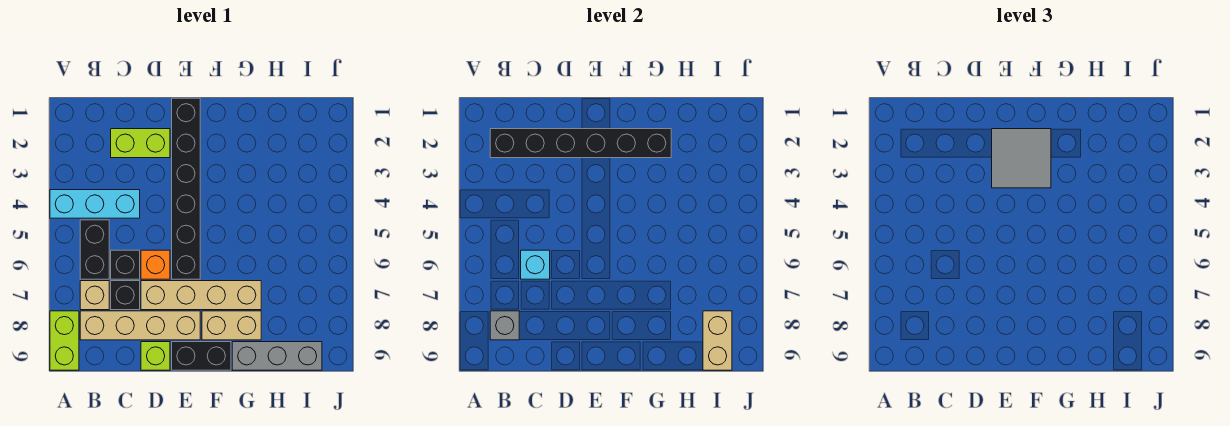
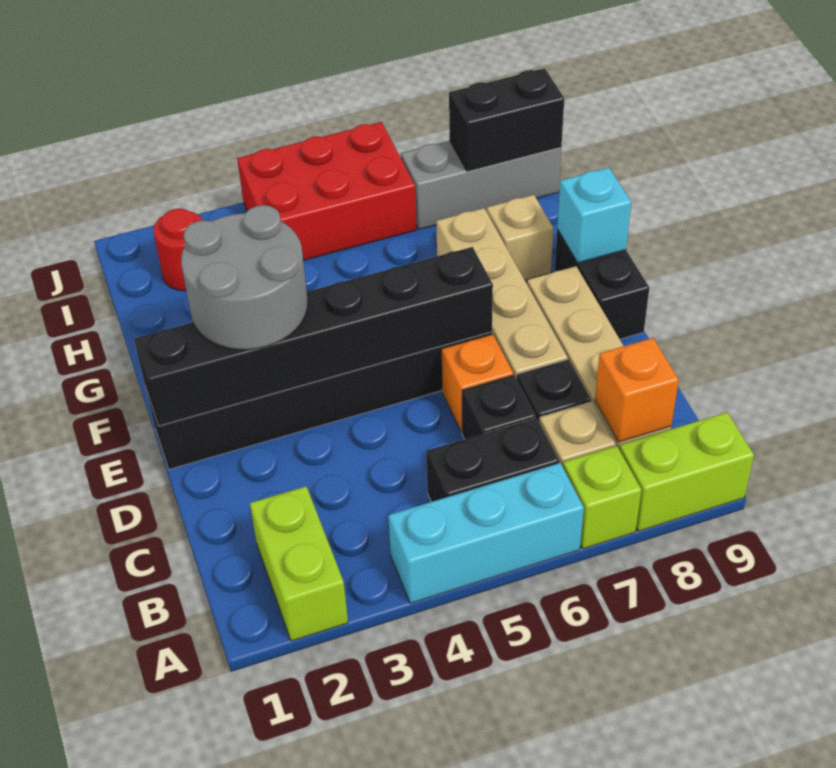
cyan 1x3 brick [50,190,140,218] -> cyan 1x3 brick turned to [388,463,584,603]
black 1x6 brick [490,129,671,158] -> black 1x6 brick turned to [134,247,493,426]
grey 1x1 brick [490,311,519,340] -> orange 1x1 brick [595,338,679,442]
lime 1x2 brick [111,129,170,158] -> lime 1x2 brick moved to [250,486,348,641]
cyan 1x1 brick [521,250,550,279] -> cyan 1x1 brick moved to [557,168,631,263]
lime 1x1 brick [141,342,170,370] -> lime 1x1 brick moved to [563,446,641,549]
grey 2x2 tile [992,129,1051,188] -> grey 2x2 round brick [181,205,308,350]
tan 1x2 brick [202,311,261,340] -> tan 1x1 brick [487,195,554,280]
grey 1x3 brick [232,342,322,370] -> grey 1x3 brick turned to [401,141,561,230]
none -> red 1x1 round brick [153,209,203,291]
none -> red 2x3 brick [237,122,416,260]
tan 1x2 brick [703,311,732,370] -> black 1x2 brick [449,68,564,171]

